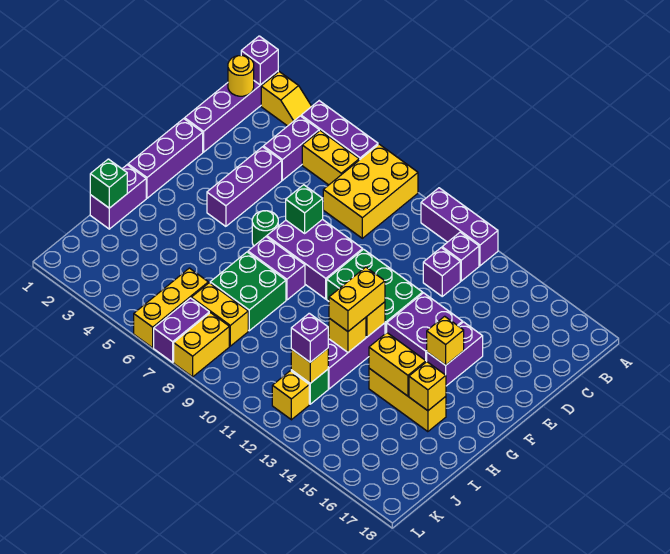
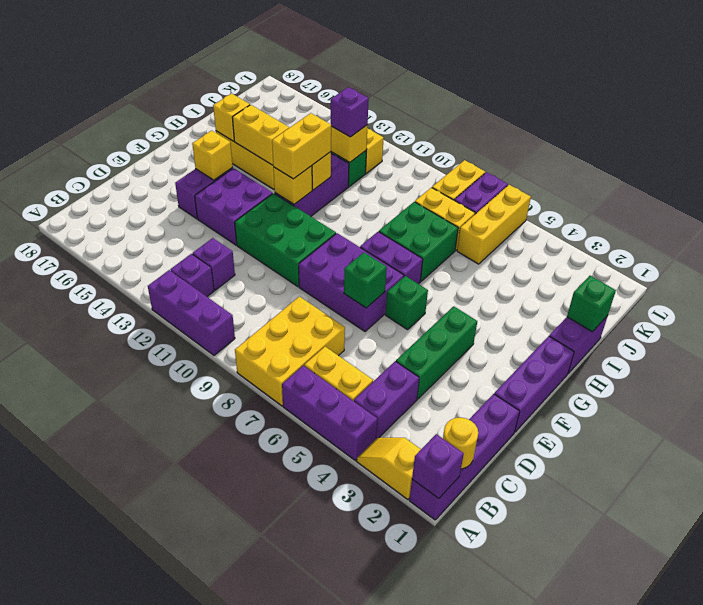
purple 1x3 brick [207,147,282,226] -> green 1x3 brick [396,306,477,399]
green 1x1 round brick [252,211,278,246] -> green 1x1 brick [385,276,428,330]

